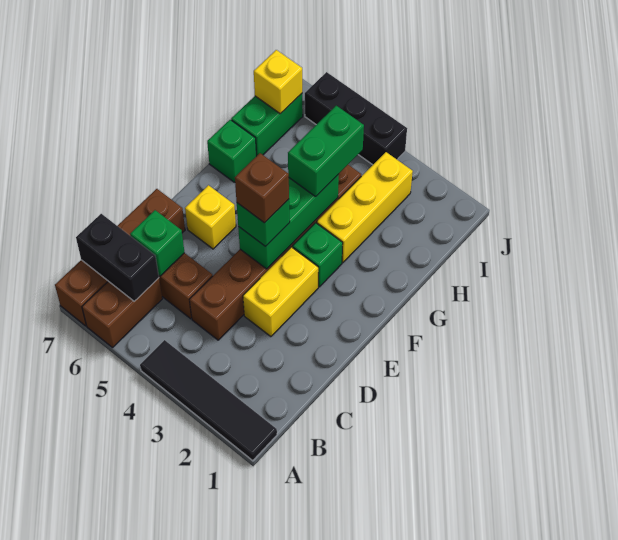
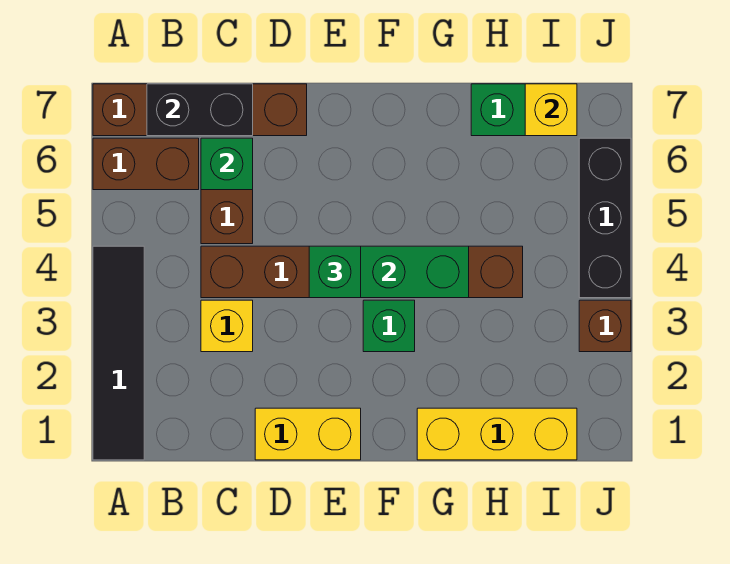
black 1x2 brick [76,214,159,301] -> black 1x2 brick turned to [147,84,253,136]
yellow 1x2 brick [243,247,318,337] -> yellow 1x2 brick moved to [255,408,361,460]
brown 1x1 brick [235,153,289,223] -> brown 1x1 brick moved to [579,300,631,352]
yellow 1x1 brick [185,185,236,249] -> yellow 1x1 brick moved to [201,300,253,352]
yellow 1x3 brick [317,152,413,263] -> yellow 1x3 brick moved to [417,408,577,460]
green 1x2 brick [288,106,364,197] -> none
green 1x1 brick [207,120,256,182] -> none

